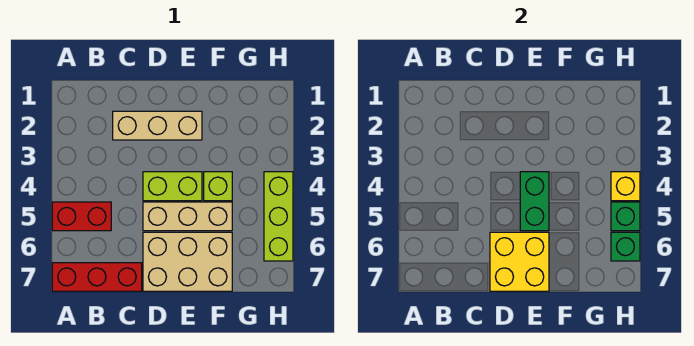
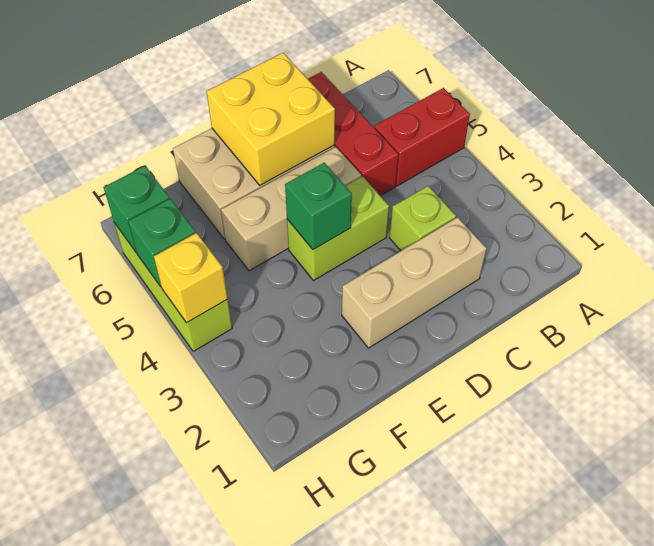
red 1x3 brick [52,263,142,291] -> red 1x3 brick turned to [308,72,399,196]
green 1x2 brick [520,172,549,231] -> green 1x1 brick [285,163,352,250]
lime 1x1 brick [204,172,232,201] -> lime 1x1 brick moved to [390,186,456,251]

